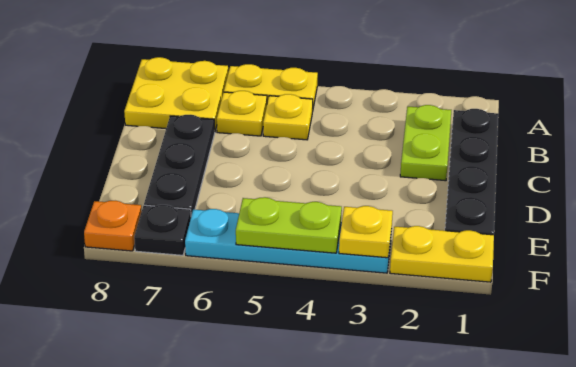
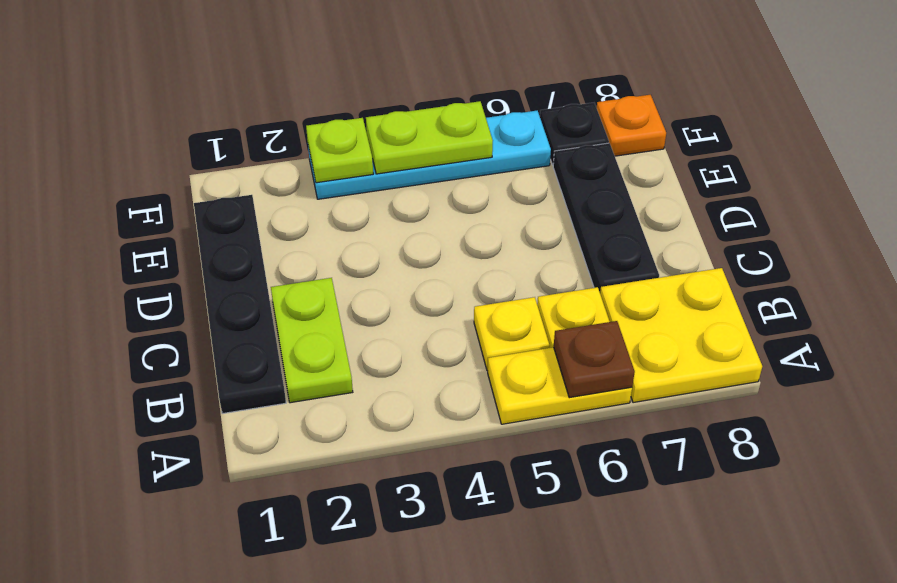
none -> brown 1x1 plate [554,321,635,398]
yellow 1x2 plate [390,226,494,282] -> none
yellow 1x1 plate [339,206,393,258] -> lime 1x1 plate [306,118,373,183]

